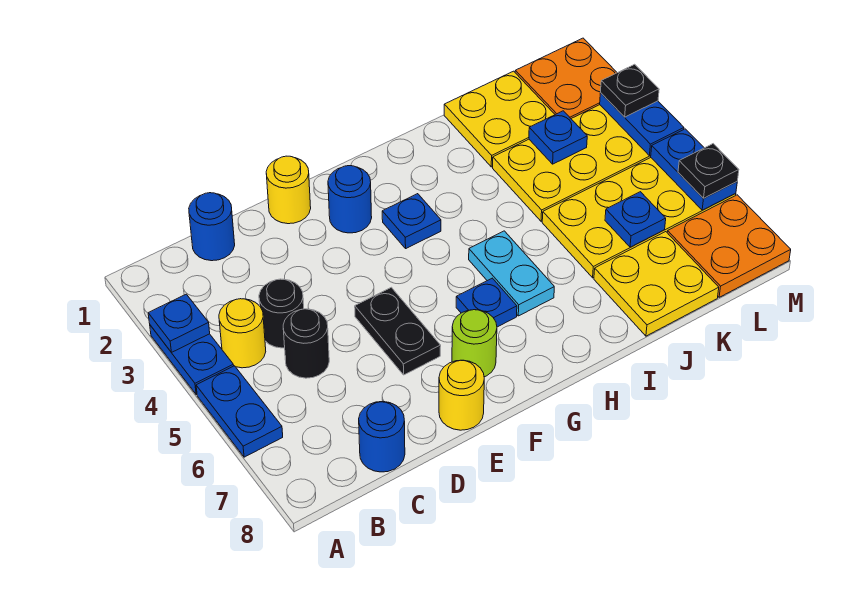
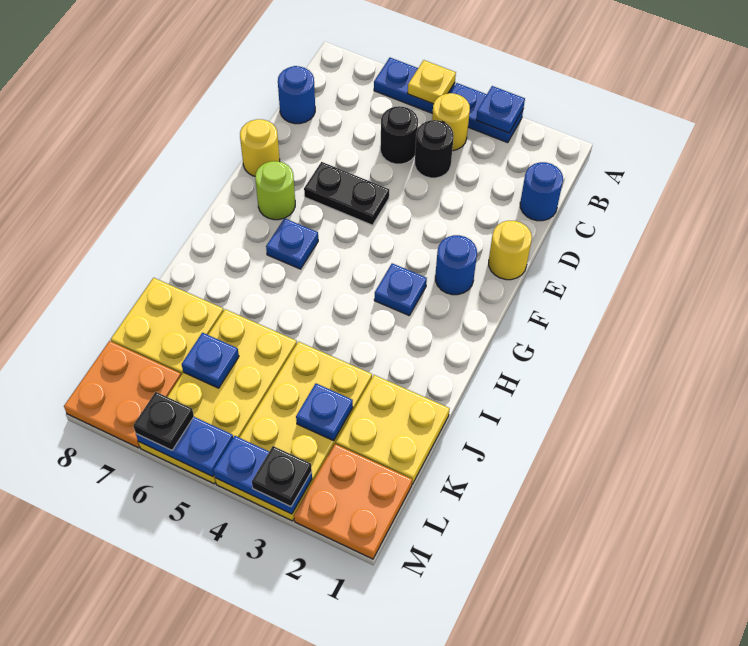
none -> yellow 1x1 plate [408,60,456,104]
cyan 1x2 plate [469,231,554,316] -> none

